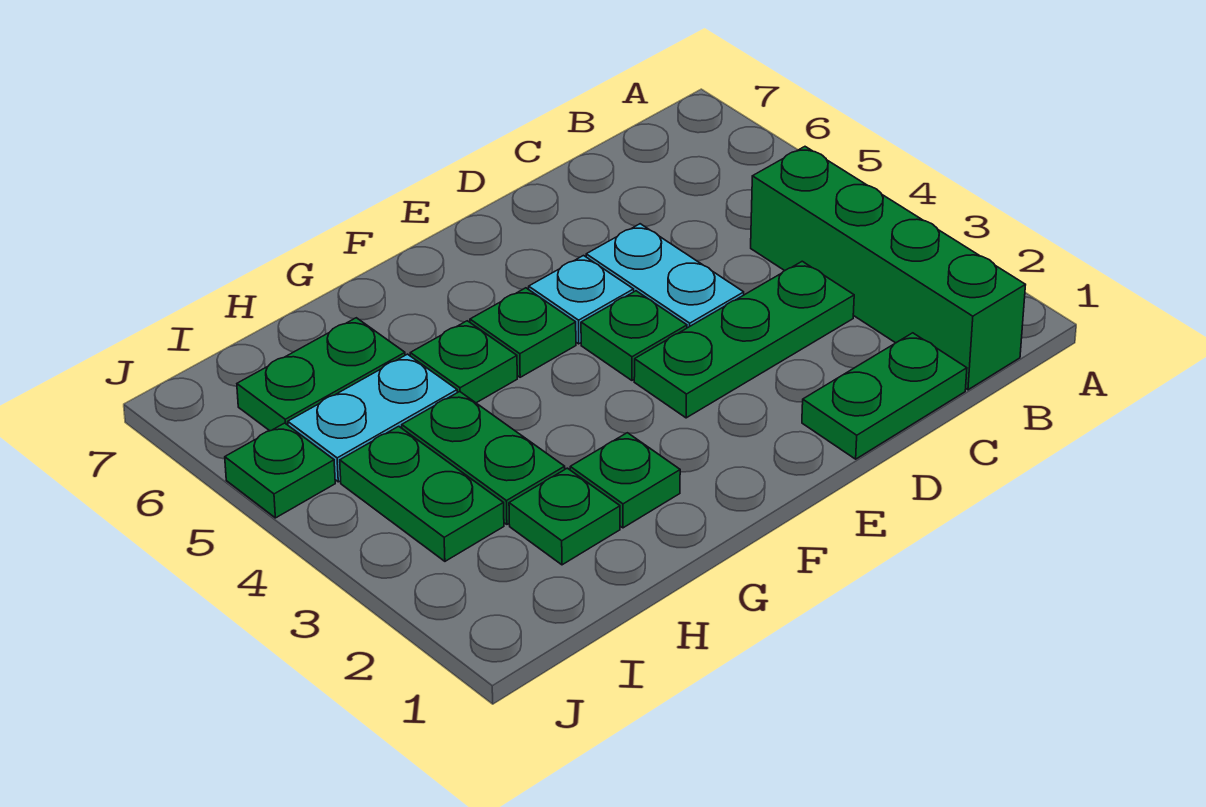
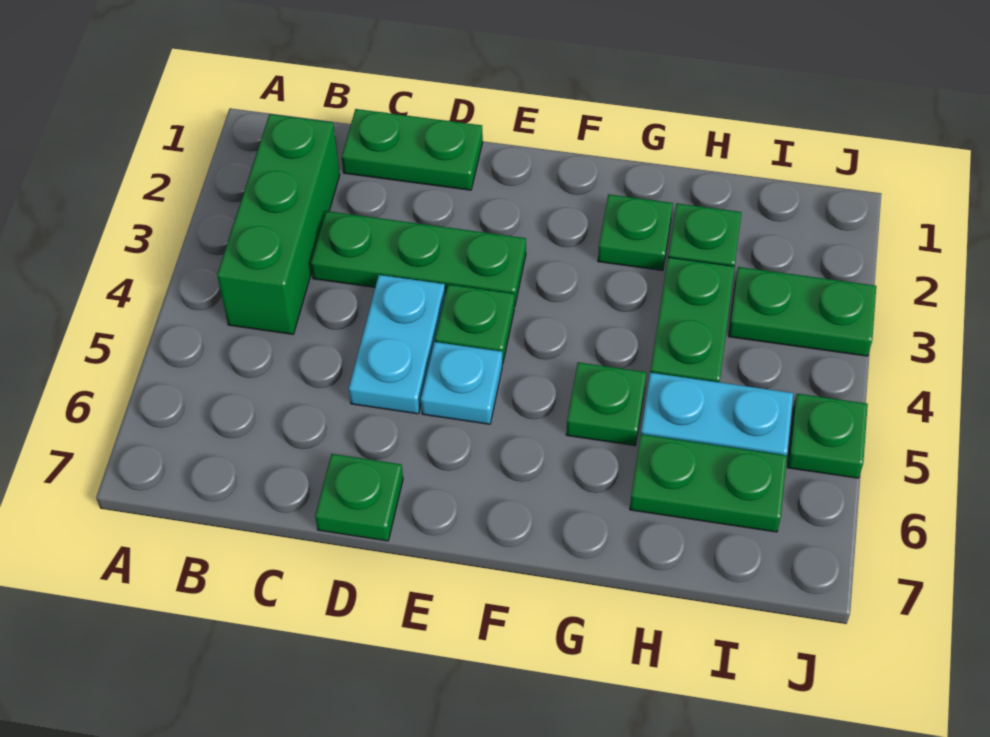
green 1x4 brick [751,147,1025,390] -> green 1x3 brick [217,114,340,334]
green 1x1 plate [470,288,576,377] -> green 1x1 plate moved to [315,454,403,541]
green 1x2 plate [340,426,504,561] -> green 1x2 plate turned to [728,267,876,356]

